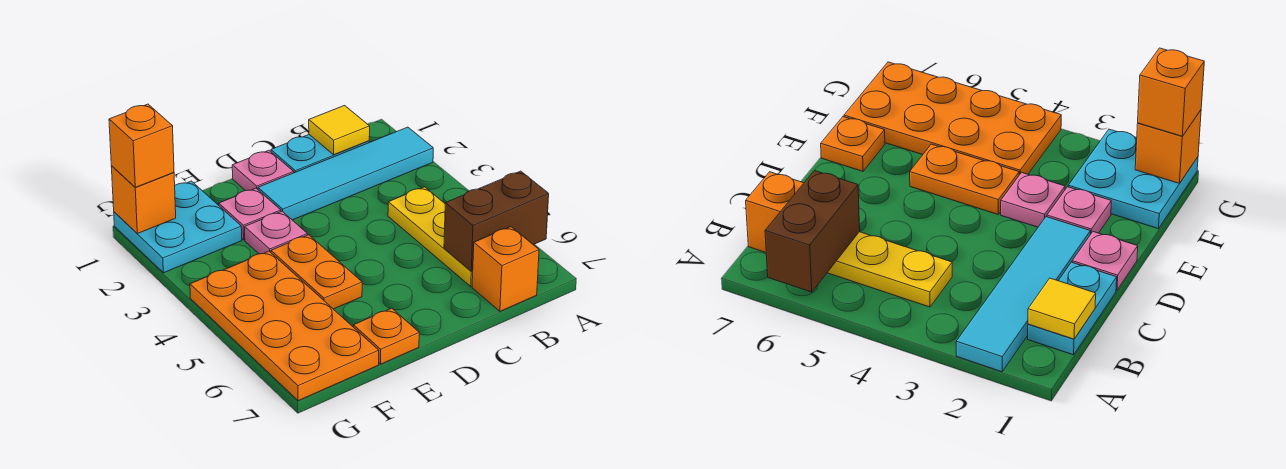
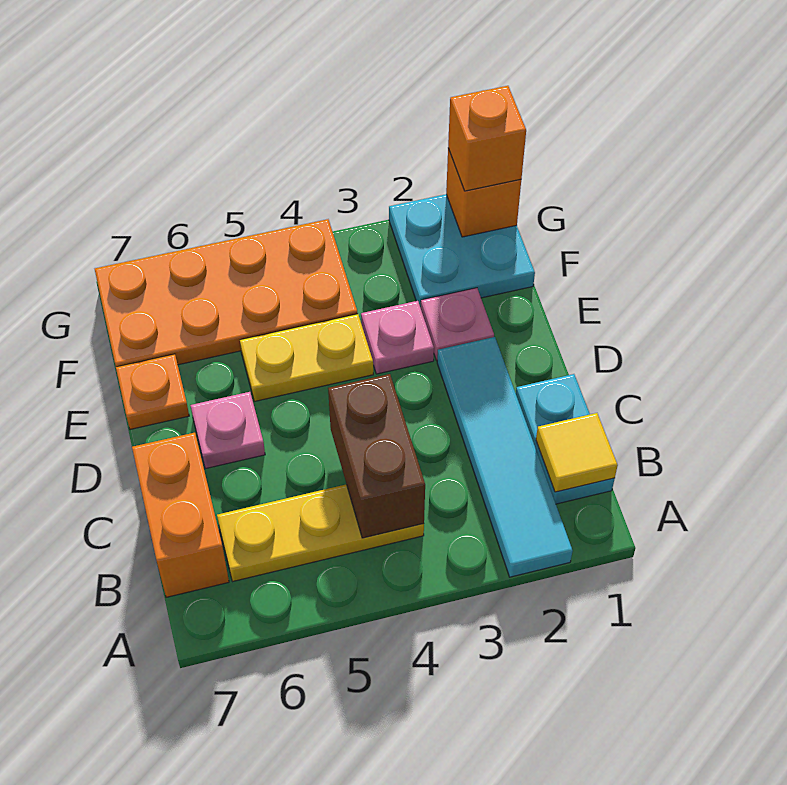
brown 1x2 brick [444,171,549,271] -> brown 1x2 brick moved to [328,374,425,538]
orange 1x1 brick [472,227,539,311] -> orange 1x2 brick [132,433,229,597]
pink 1x1 plate [232,150,294,191] -> pink 1x1 plate moved to [191,392,265,469]
orange 1x2 plate [271,235,362,309] -> yellow 1x2 plate [240,314,373,401]

